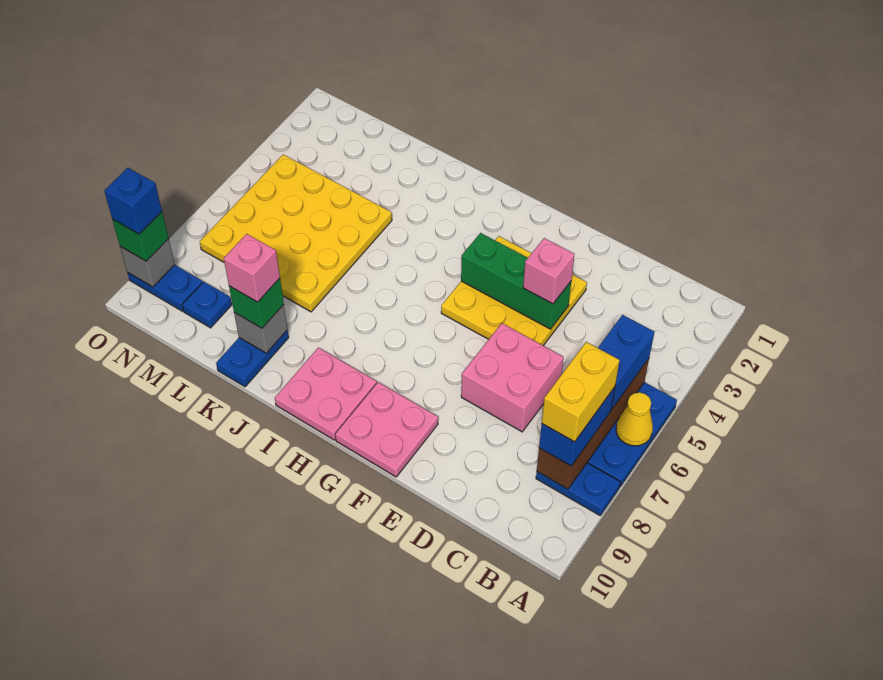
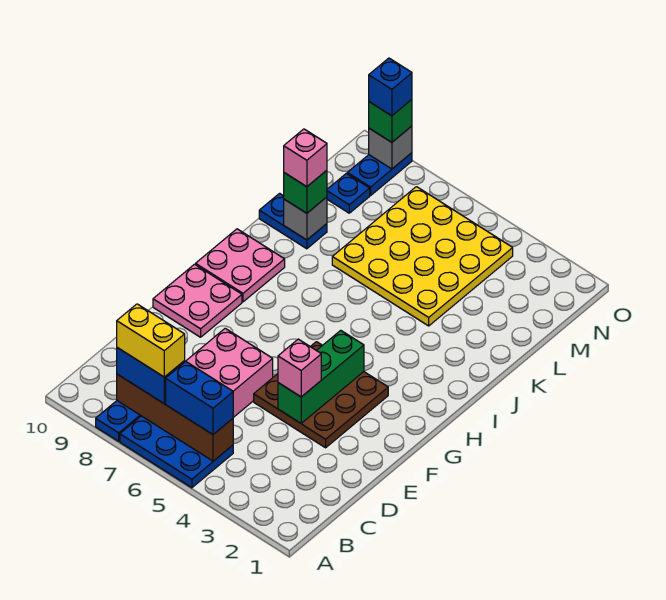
yellow 1x1 cone [616,392,653,446] -> none
yellow 3x3 plate [441,236,587,346] -> brown 3x3 plate [254,342,388,448]

